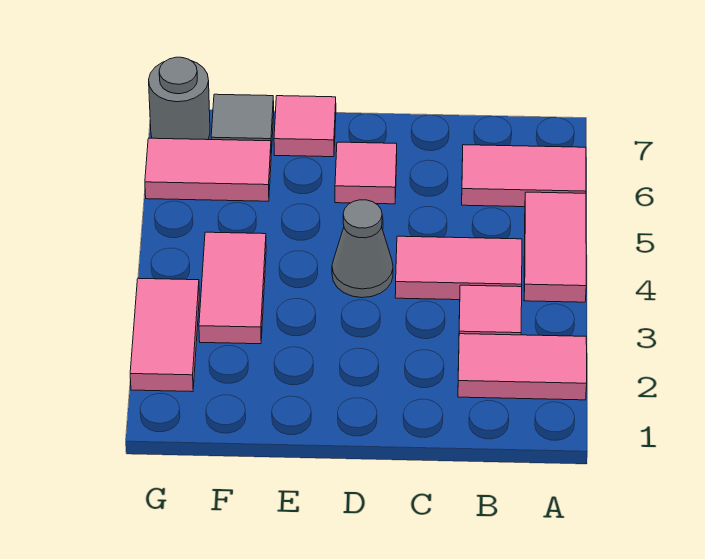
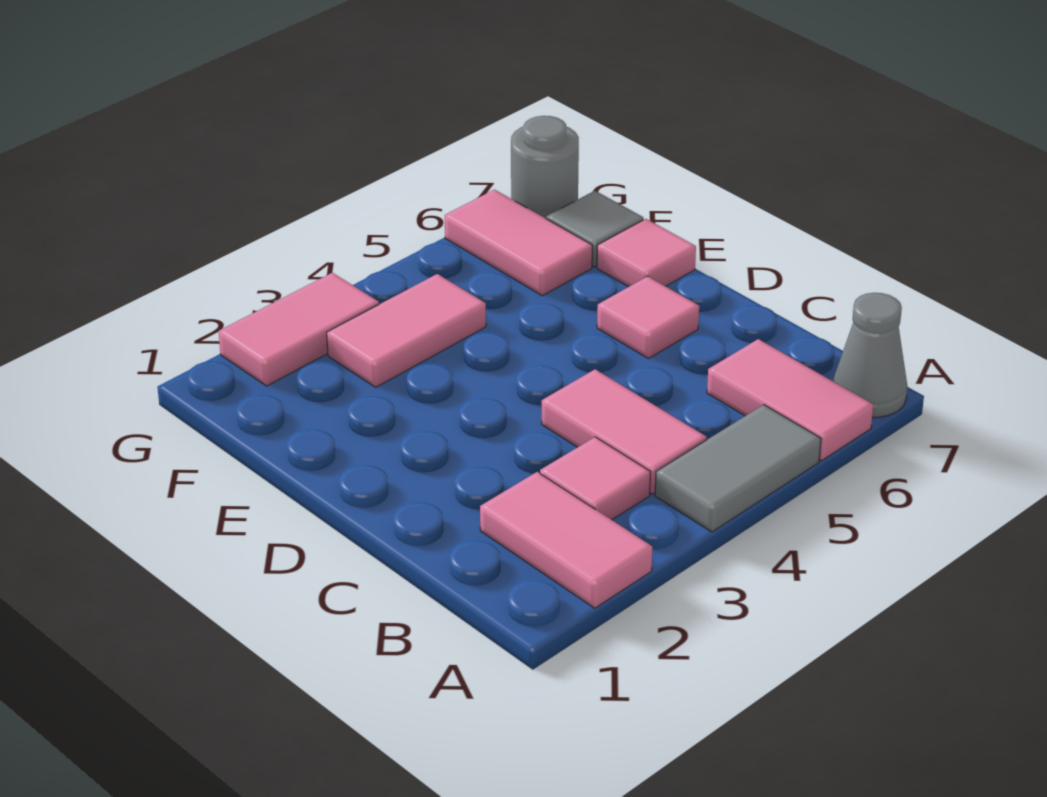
pink 1x2 tile [524,192,586,302] -> grey 1x2 tile [655,405,821,532]
grey 1x1 cone [332,200,393,298] -> grey 1x1 cone moved to [833,293,908,417]

